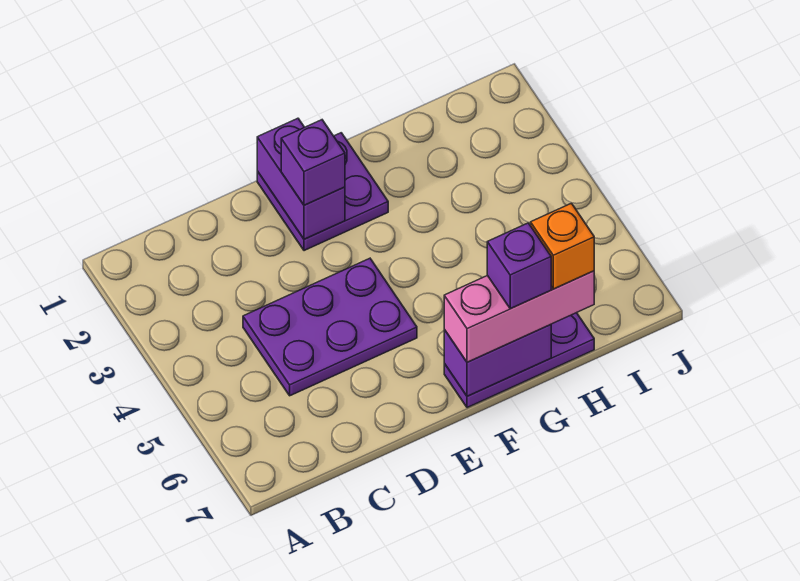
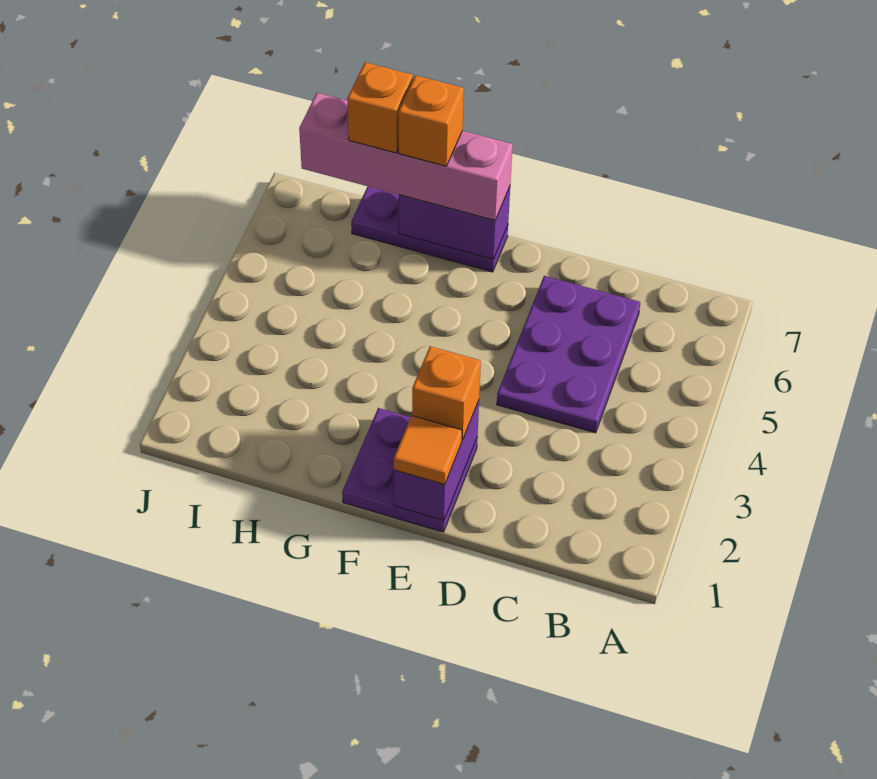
purple 2x3 plate [243,258,417,396] -> purple 2x3 plate turned to [497,276,640,433]
none -> orange 1x1 tile [394,416,462,484]
purple 1x1 brick [281,120,345,205] -> orange 1x1 brick [412,346,481,440]
pink 1x3 brick [444,271,594,362] -> pink 1x4 brick [299,93,513,220]
purple 1x1 brick [487,223,551,309] -> orange 1x1 brick [398,75,464,166]

